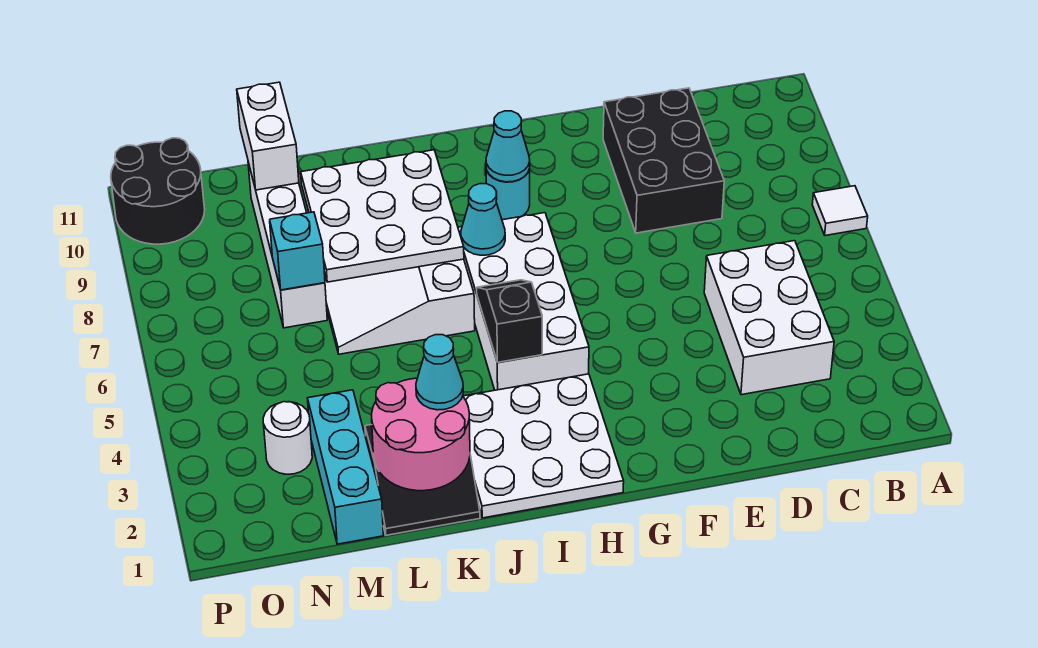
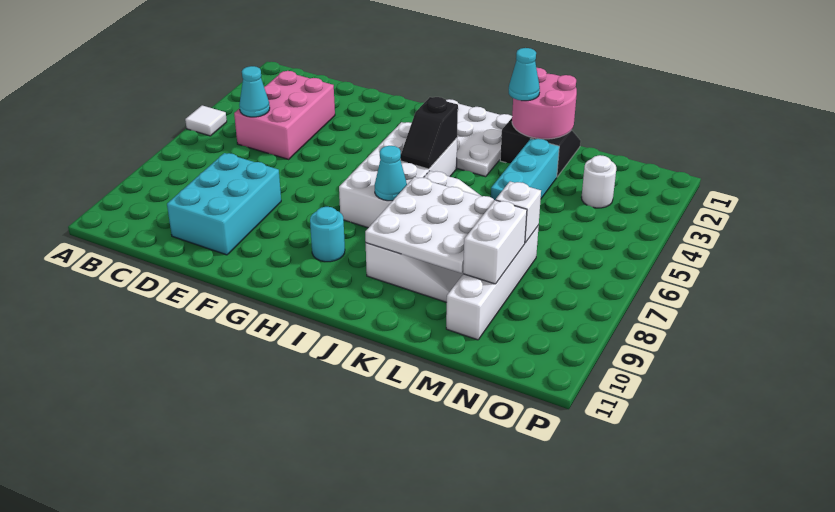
white 1x1 tile [812,186,868,236] -> white 1x1 tile moved to [185,105,227,136]
white 2x3 brick [704,241,834,395] -> pink 2x3 brick [234,71,335,159]
black 2x3 brick [603,88,724,233] -> cyan 2x3 brick [167,153,281,255]
cyan 1x1 cone [486,111,530,182] -> cyan 1x1 cone moved to [239,66,270,117]
cyan 1x3 brick [308,390,383,544] -> cyan 1x3 brick moved to [491,139,559,200]
cyan 1x1 brick [270,212,325,290] -> white 1x1 brick [496,182,541,243]
white 1x2 brick [237,82,299,190] -> white 1x2 brick moved to [463,200,527,284]
black 2x2 round brick [111,138,205,244] -> none

